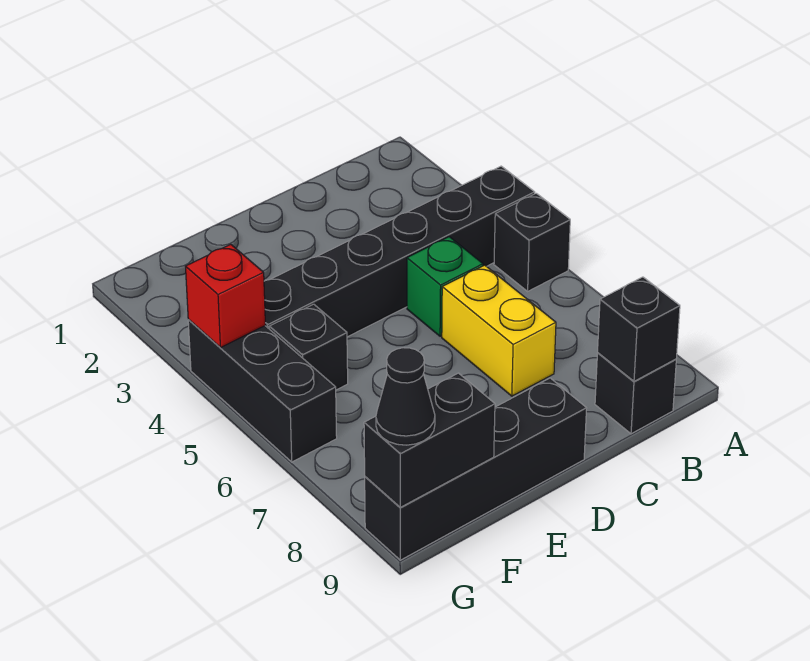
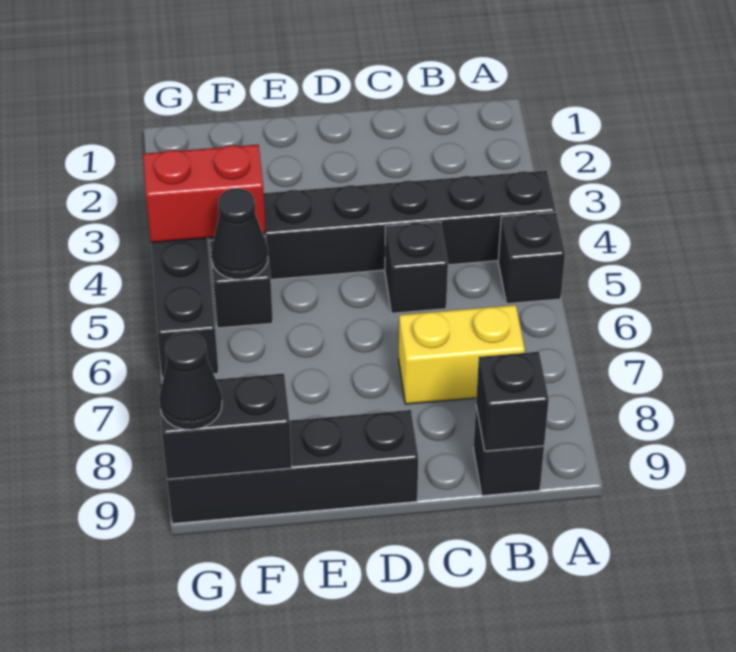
green 1x1 brick [407,237,483,336] -> black 1x1 brick [385,222,448,313]
yellow 1x2 brick [442,265,556,396] -> yellow 1x2 brick turned to [399,305,525,404]
none -> black 1x1 cone [211,188,268,279]
red 1x1 brick [185,244,265,348] -> red 1x2 brick [143,145,266,243]

